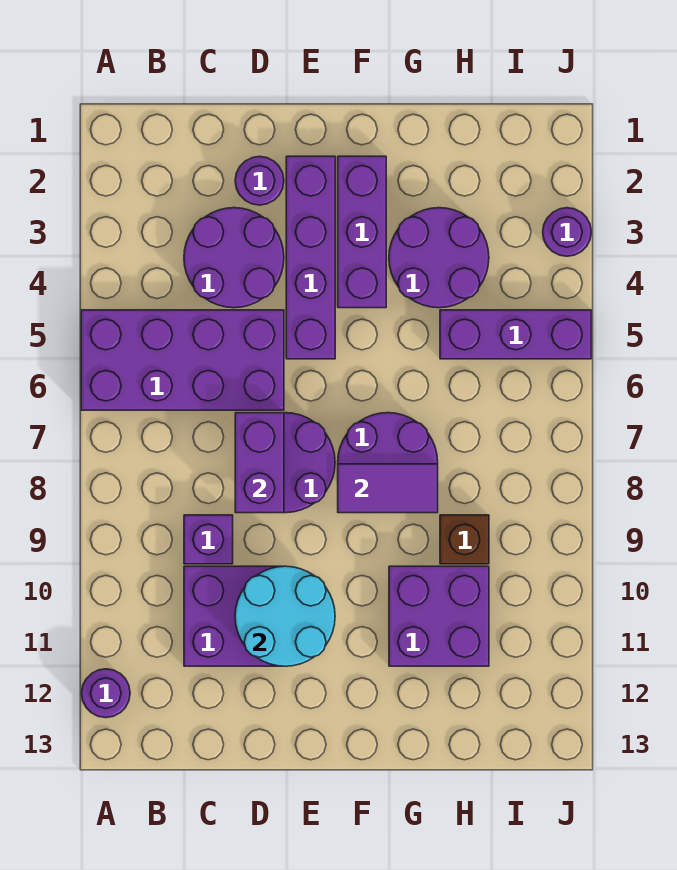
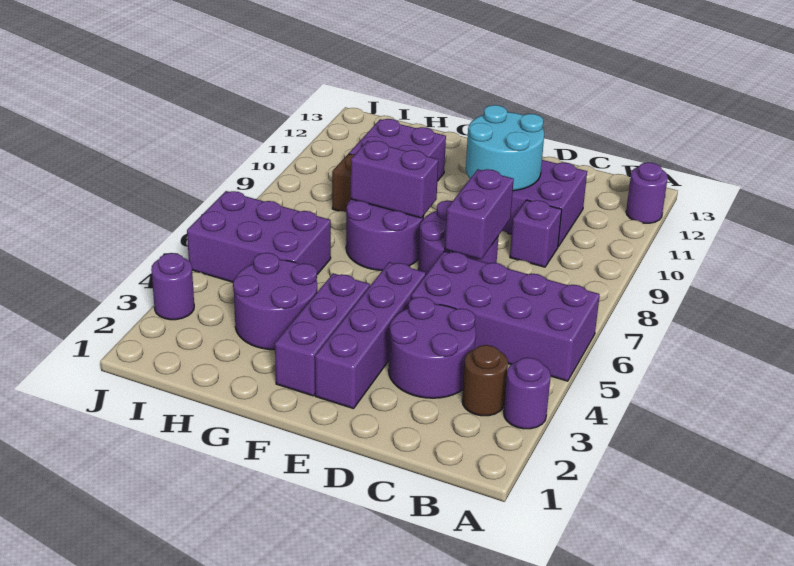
none -> brown 1x1 round brick [462,345,508,416]
purple 1x1 round brick [235,156,284,205] -> purple 1x1 round brick moved to [504,357,551,429]
purple 1x2 tile [338,464,438,513] -> purple 1x2 brick [351,141,438,218]
purple 1x3 brick [440,310,591,359] -> purple 2x3 brick [187,191,331,282]

